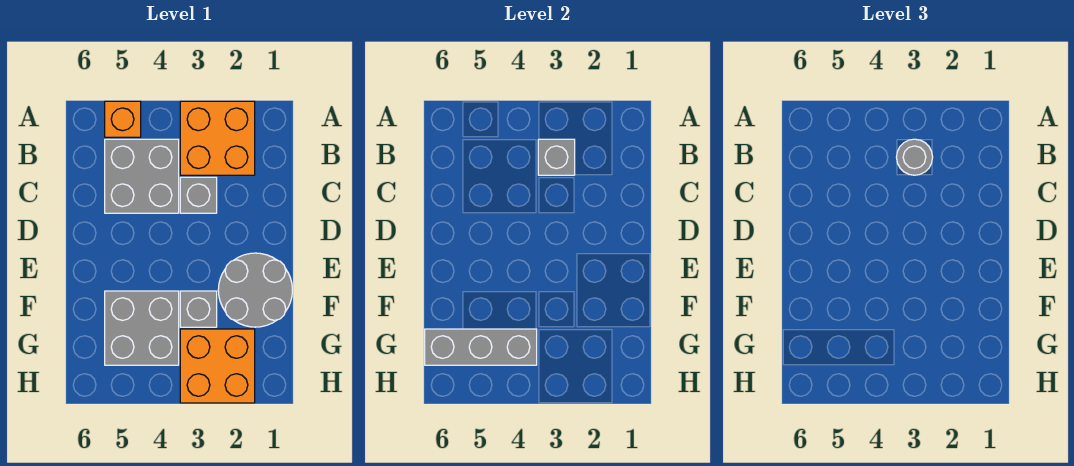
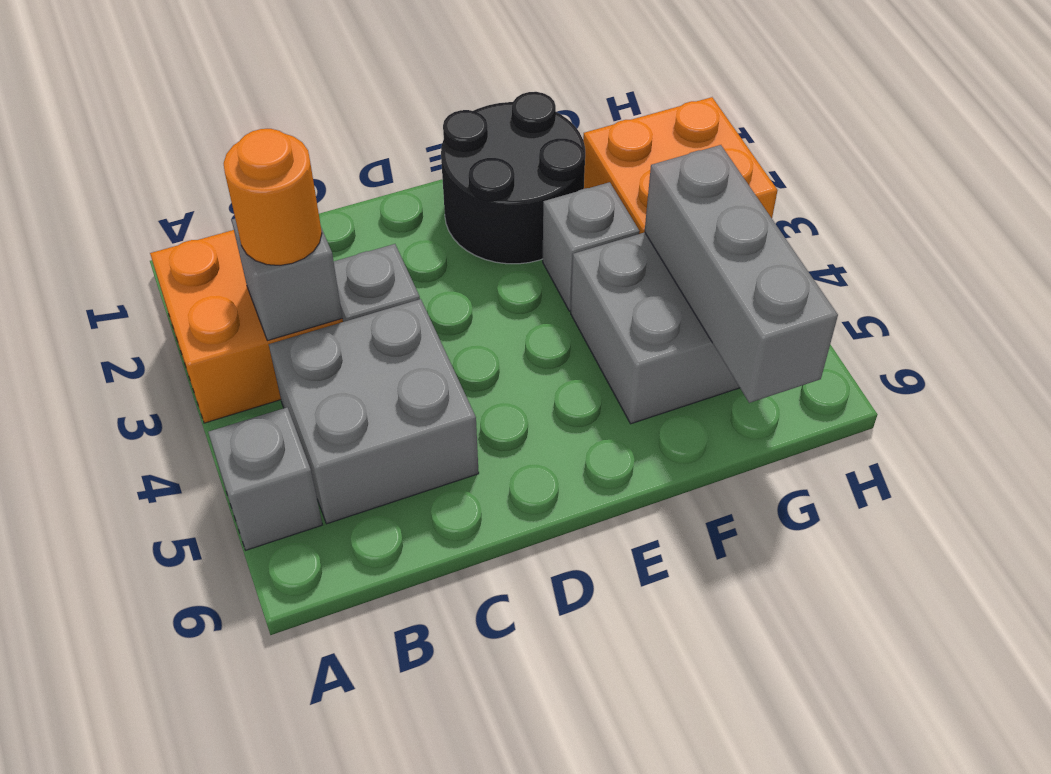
orange 1x1 brick [105,101,141,137] -> grey 1x1 brick [208,407,322,550]
grey 1x1 round brick [896,139,933,175] -> orange 1x1 round brick [224,129,322,265]
grey 2x2 round brick [218,253,292,327] -> black 2x2 round brick [441,92,585,264]

